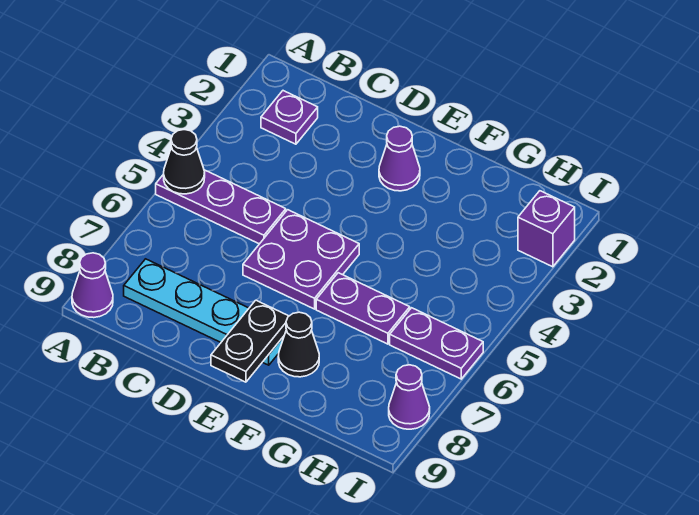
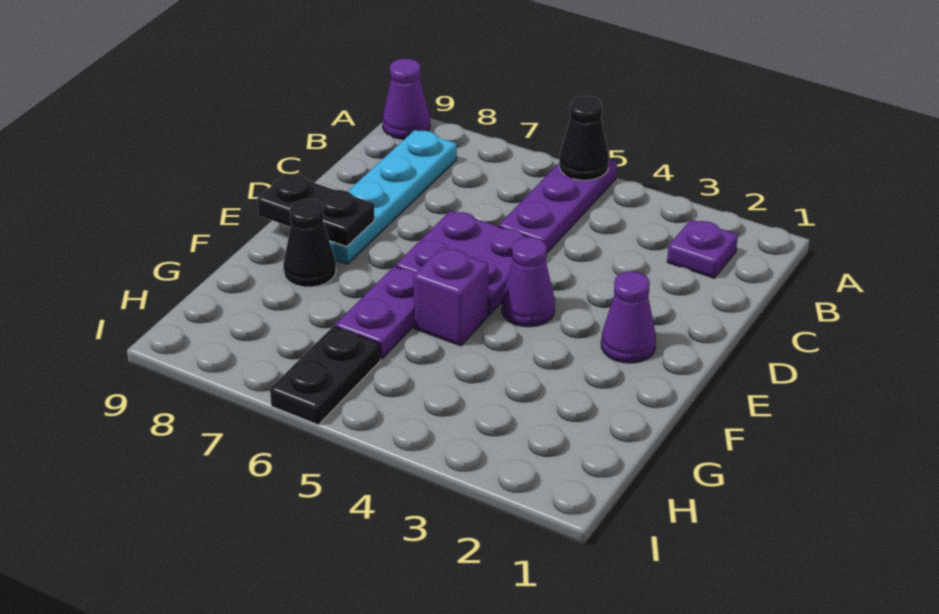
purple 1x2 plate [390,308,483,379] -> black 1x2 plate [270,326,381,425]
purple 1x1 brick [518,191,575,267] -> purple 1x1 brick moved to [413,247,488,346]
purple 1x1 cone [389,365,430,429] -> purple 1x1 cone moved to [502,237,555,327]

